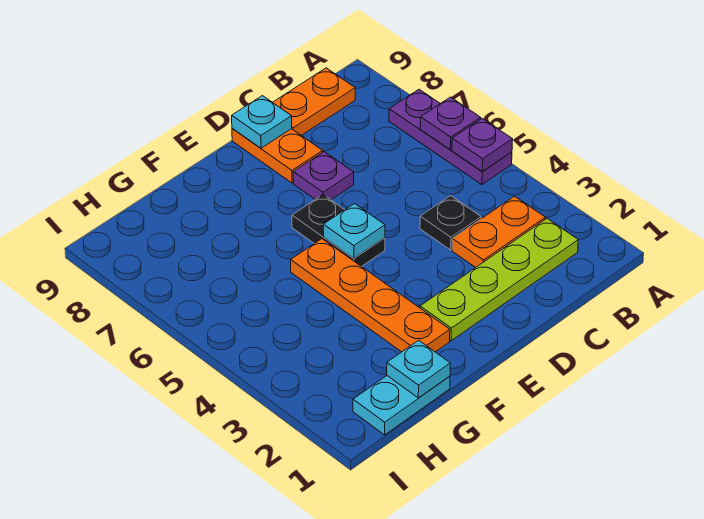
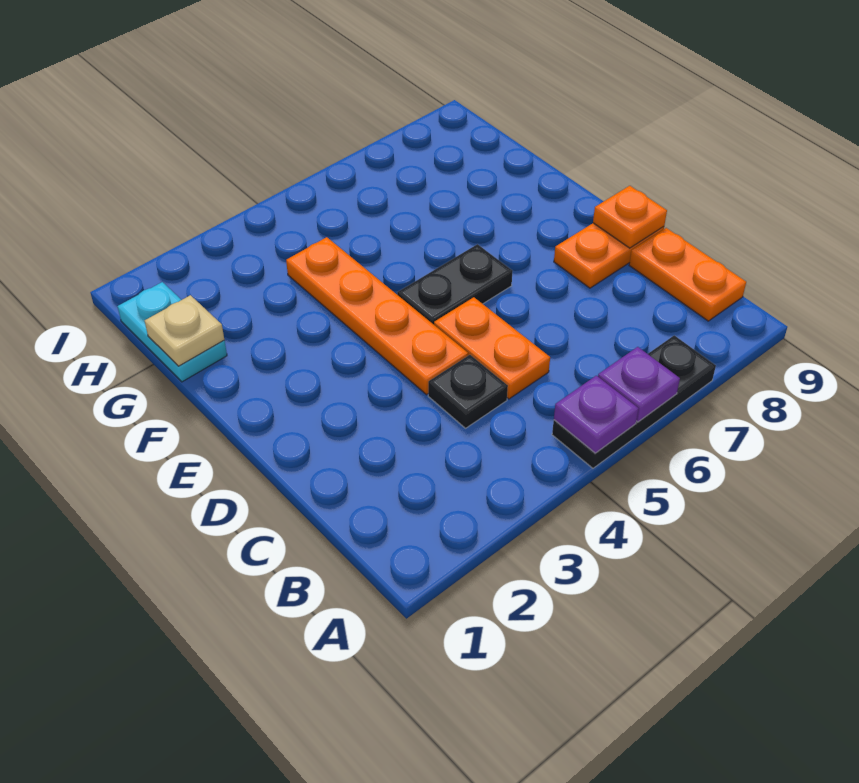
purple 1x3 plate [389,89,512,185] -> black 1x3 plate [552,335,716,468]
lime 1x4 plate [420,219,578,341] -> none
orange 1x2 plate [452,196,545,268] -> orange 1x2 plate moved to [434,297,550,399]
purple 1x1 plate [293,152,354,200] -> none
cyan 1x1 plate [232,96,292,148] -> orange 1x1 plate [593,186,667,248]
cyan 1x1 plate [323,204,385,258] -> none
orange 1x4 plate [291,239,450,352] -> orange 1x4 plate turned to [286,237,468,395]
cyan 1x1 plate [387,340,450,398] -> tan 1x1 plate [145,295,224,366]

